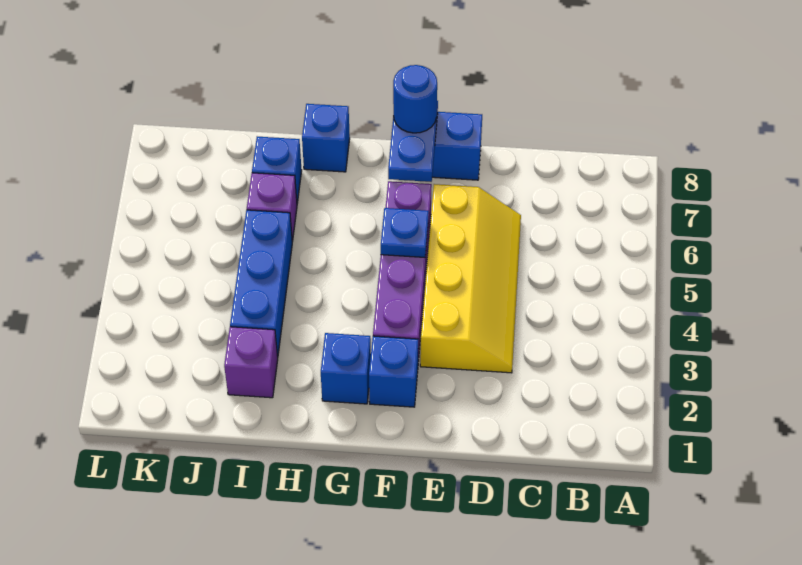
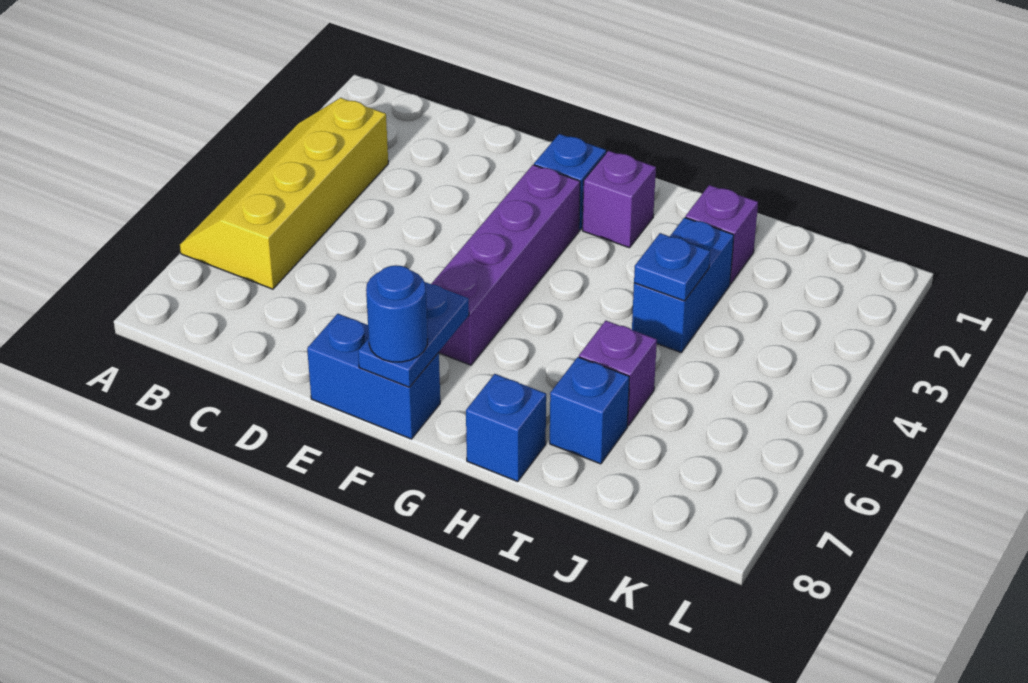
yellow 2x4 slope [420,184,521,373] -> yellow 2x4 slope moved to [180,98,388,289]
blue 1x1 plate [381,208,429,257] -> blue 1x1 plate moved to [634,233,710,301]
blue 1x1 brick [321,333,371,404] -> purple 1x1 brick [583,151,656,248]
blue 1x3 brick [230,210,292,357] -> blue 1x2 brick [632,217,734,352]

